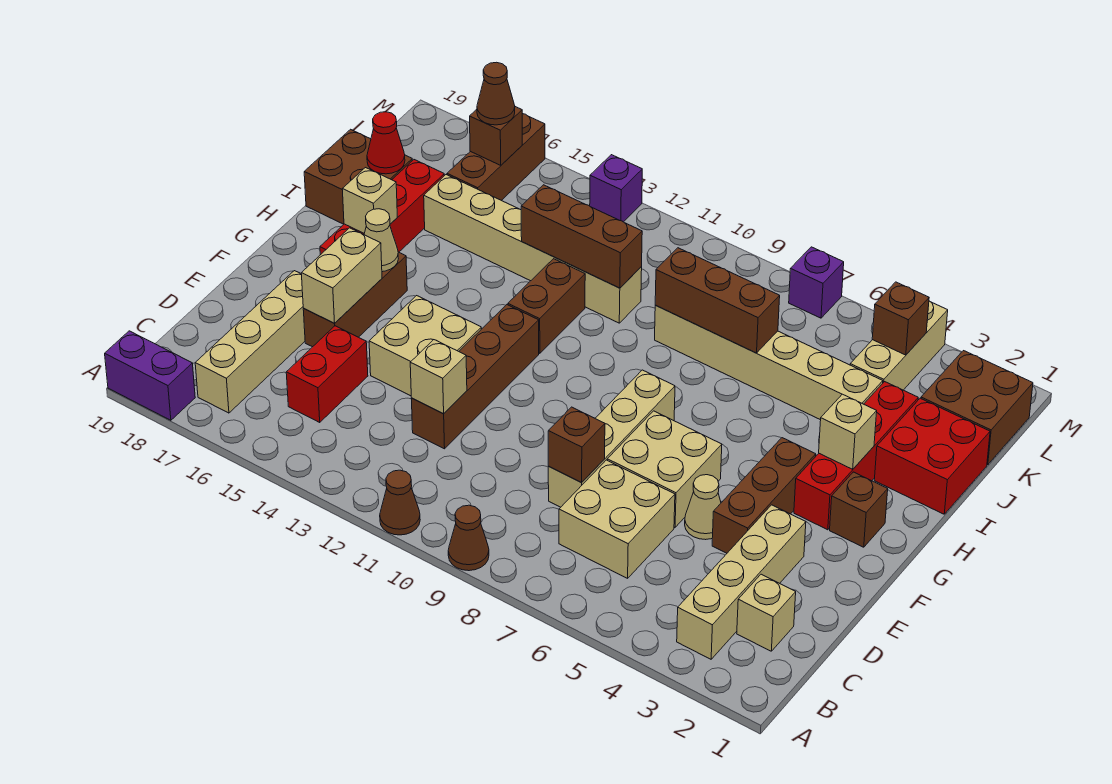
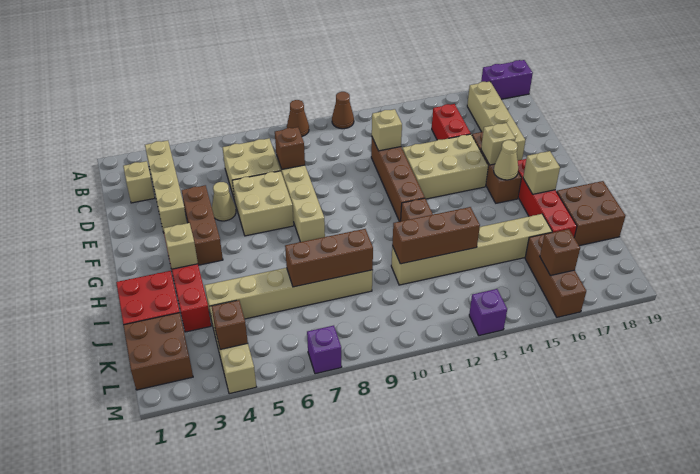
tan 2x2 brick [369,296,481,396] -> tan 2x3 brick [402,134,488,199]
tan 1x2 brick [301,228,382,323] -> tan 1x1 brick [481,123,515,165]
brown 1x1 brick [830,472,888,547] -> none
red 1x1 cone [367,112,405,174] -> none
brown 1x1 cone [477,62,515,125] -> none

